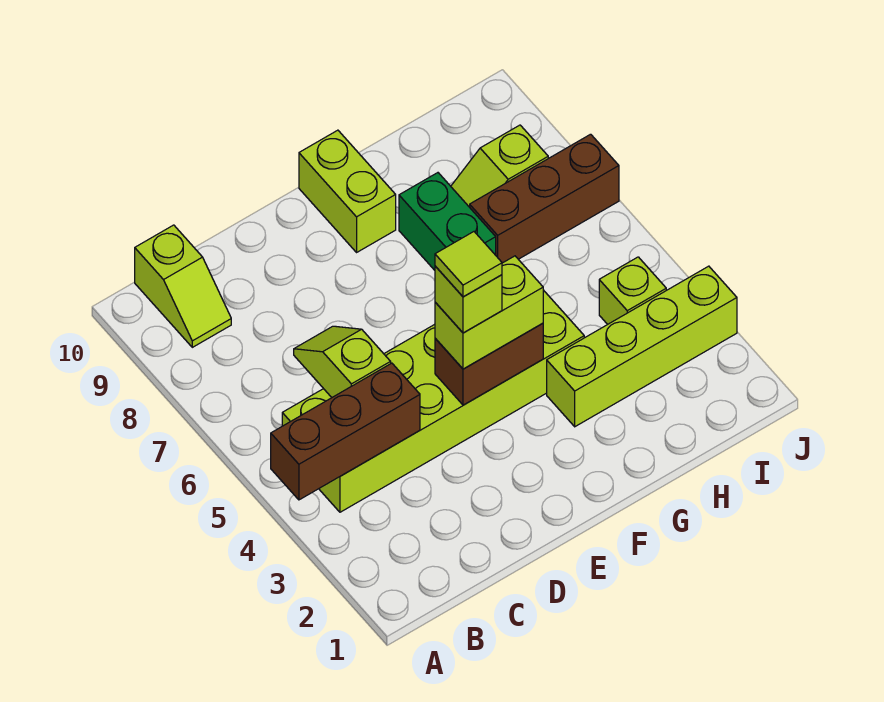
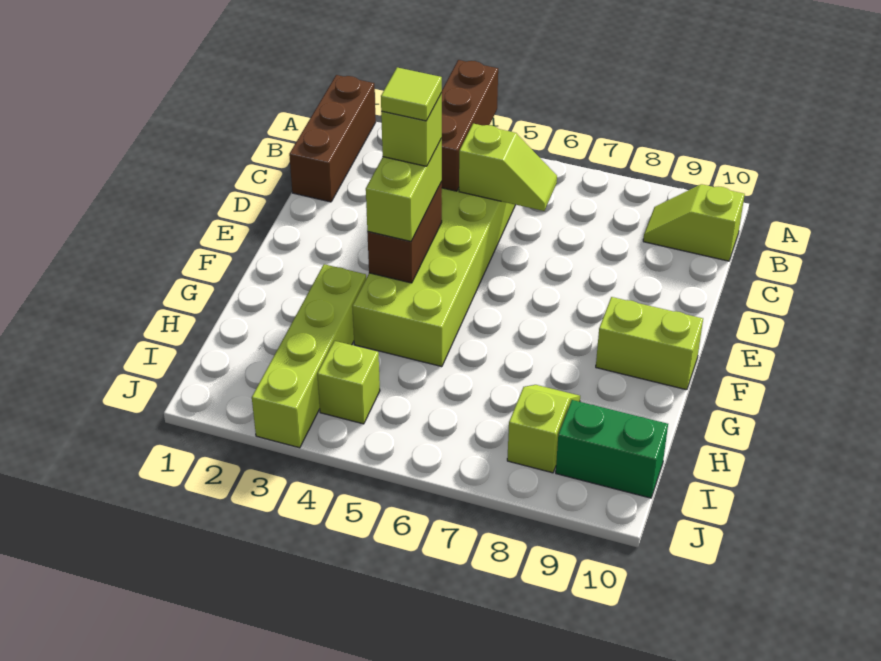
green 1x2 brick [399,173,496,270] -> green 1x2 brick moved to [556,400,668,498]
brown 1x3 brick [470,134,619,263] -> brown 1x3 brick moved to [289,75,376,202]

